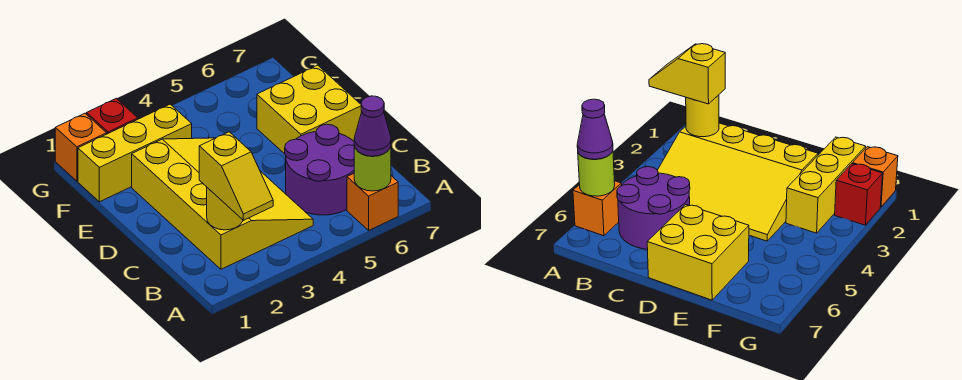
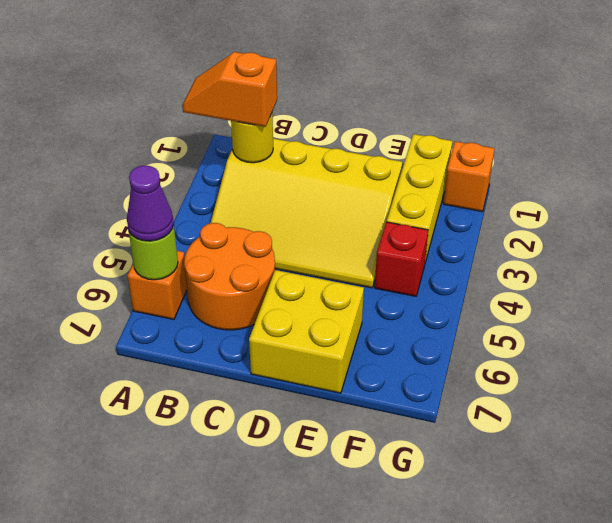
yellow 1x2 slope [199,132,273,220] -> orange 1x2 slope [182,52,277,127]
purple 2x2 round brick [285,124,354,215] -> orange 2x2 round brick [184,223,275,330]
red 1x1 brick [87,98,138,134] -> red 1x1 brick moved to [375,222,428,296]

